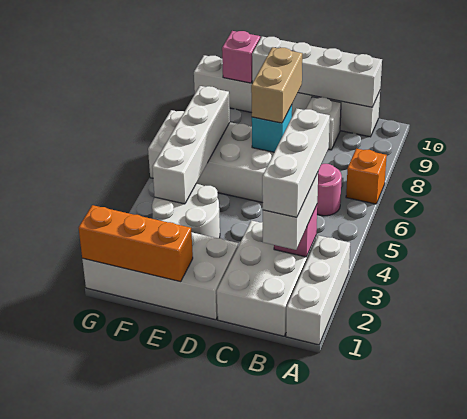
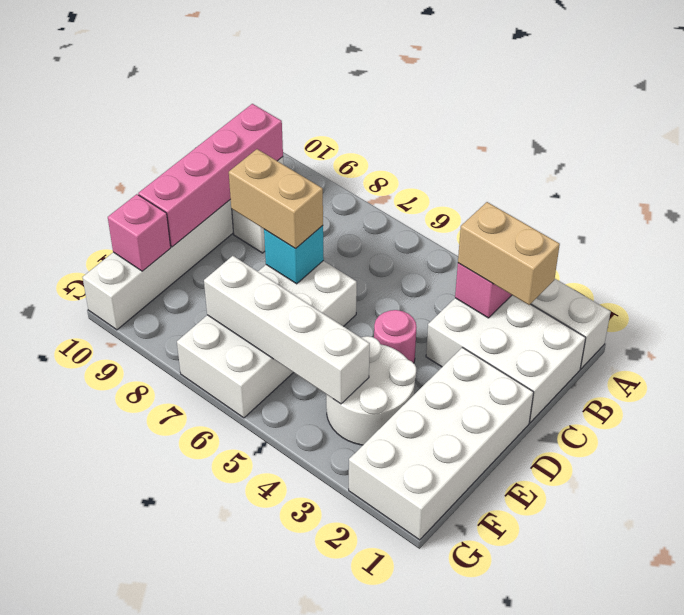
orange 1x1 brick [346,149,387,204] -> none
white 1x2 brick [263,173,318,250] -> tan 1x2 brick [458,202,560,305]
white 1x3 brick [262,108,330,217] -> none
pink 1x1 round brick [317,164,342,216] -> pink 1x1 round brick moved to [374,310,417,363]
white 1x4 brick [252,36,382,107] -> pink 1x4 brick [138,104,283,247]
orange 1x3 brick [79,205,193,282] -> none

